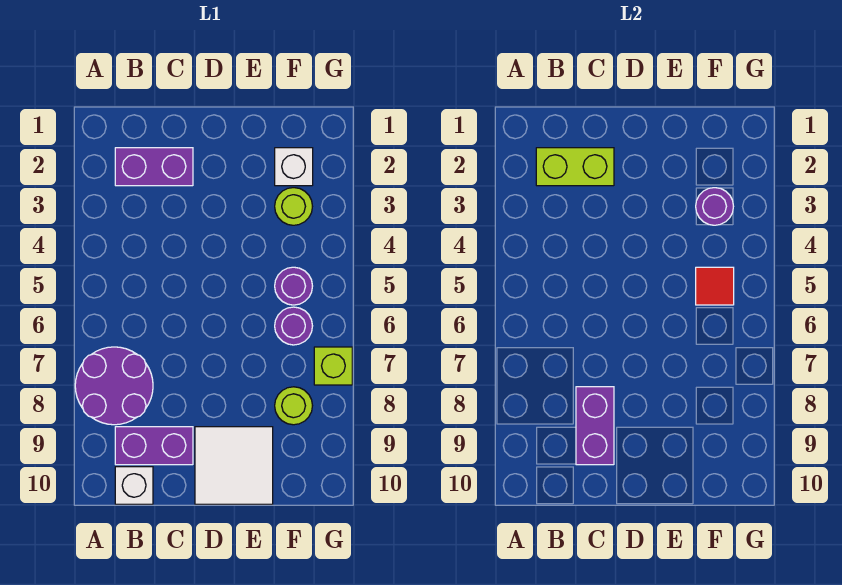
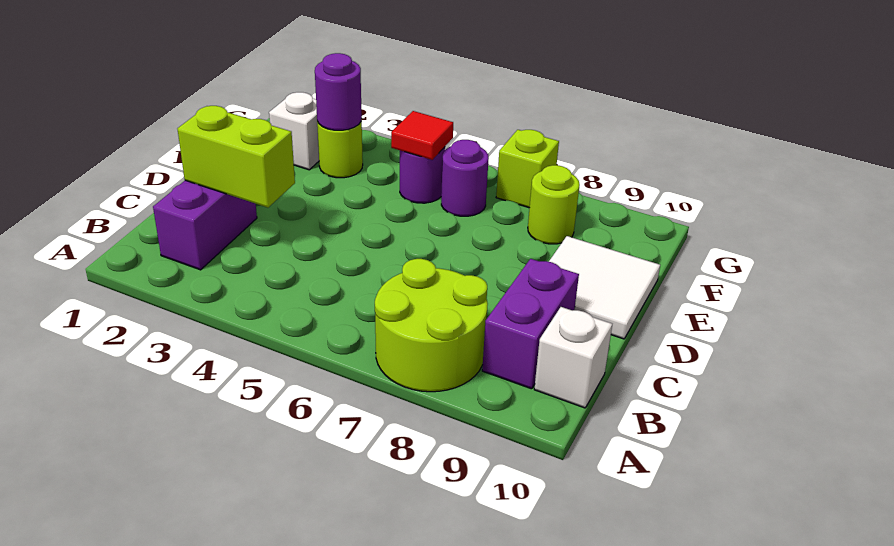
purple 2x2 round brick [75,347,153,425] -> lime 2x2 round brick [375,259,488,392]
lime 1x2 brick [536,148,614,186] -> lime 1x2 brick turned to [178,106,295,208]
purple 1x2 brick [576,387,614,465] -> none

